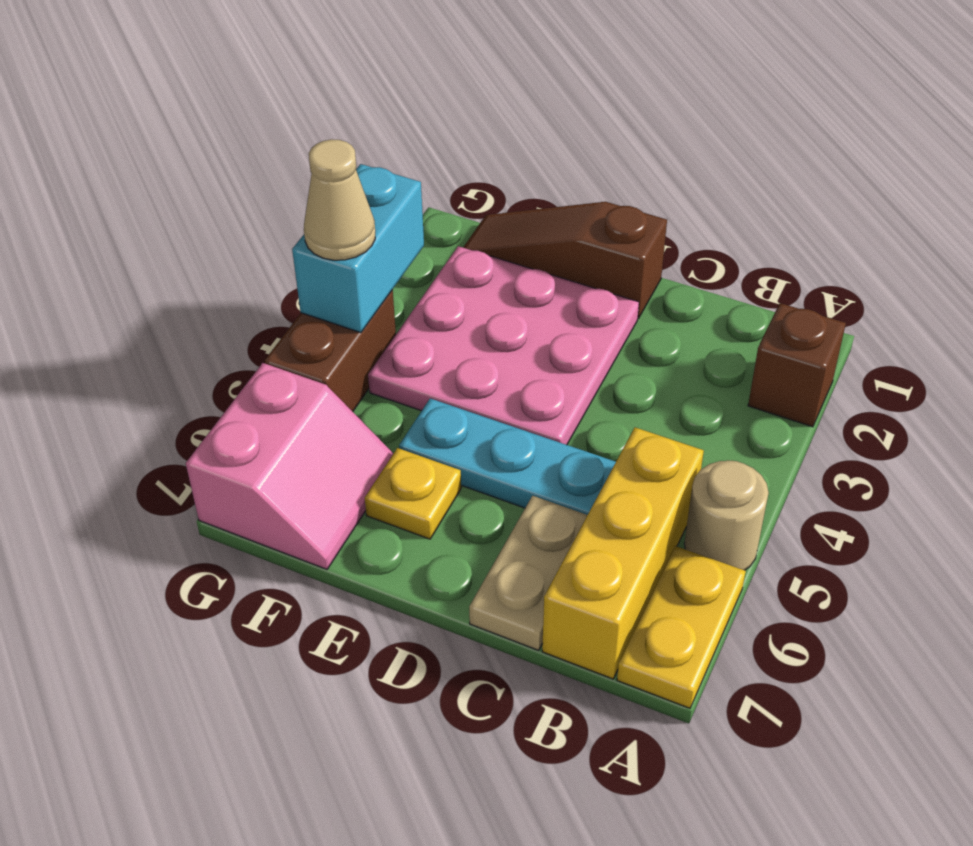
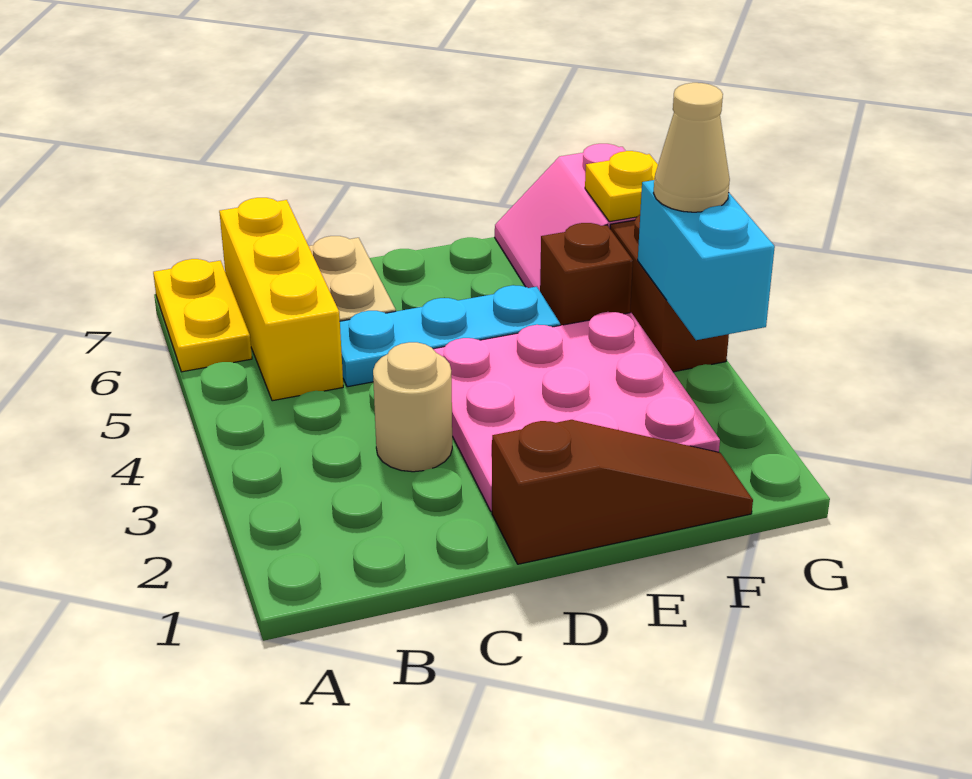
brown 1x1 brick [748,303,846,427] -> brown 1x1 brick moved to [540,223,633,325]
tan 1x1 round brick [684,461,769,570] -> tan 1x1 round brick moved to [373,342,452,472]
yellow 1x1 plate [365,448,461,539] -> yellow 1x1 plate moved to [585,151,658,222]

